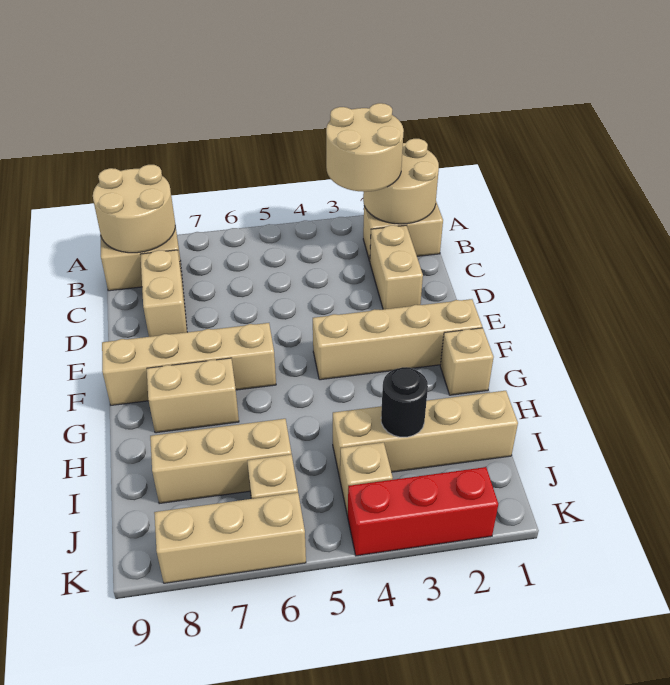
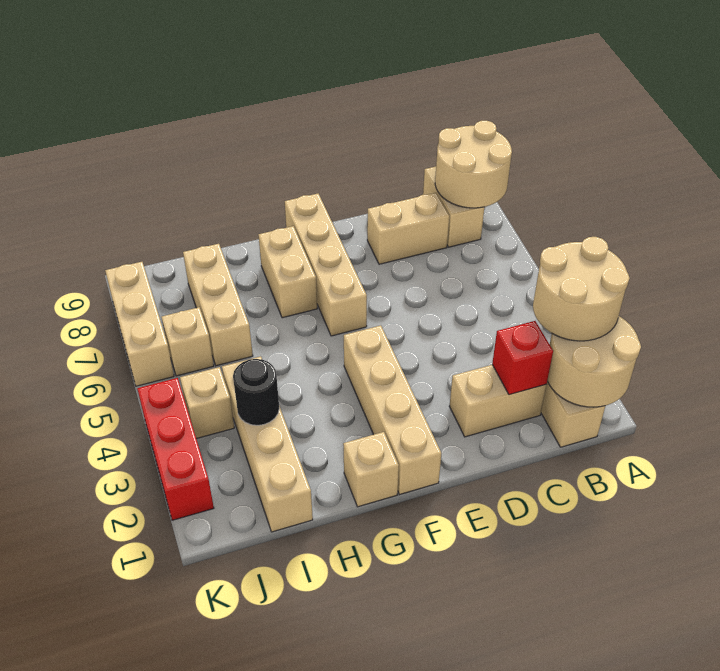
none -> red 1x1 brick [492,321,553,395]

